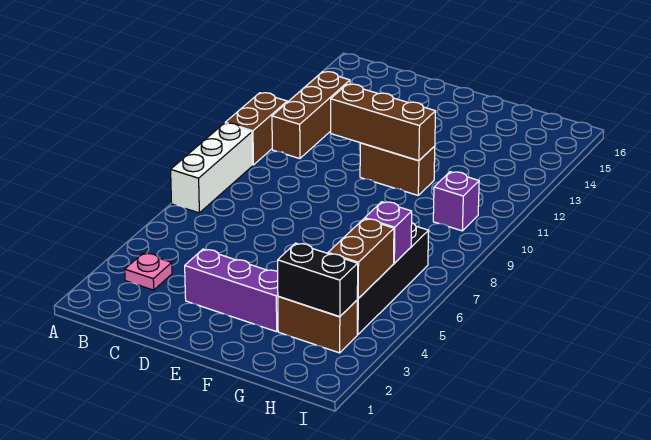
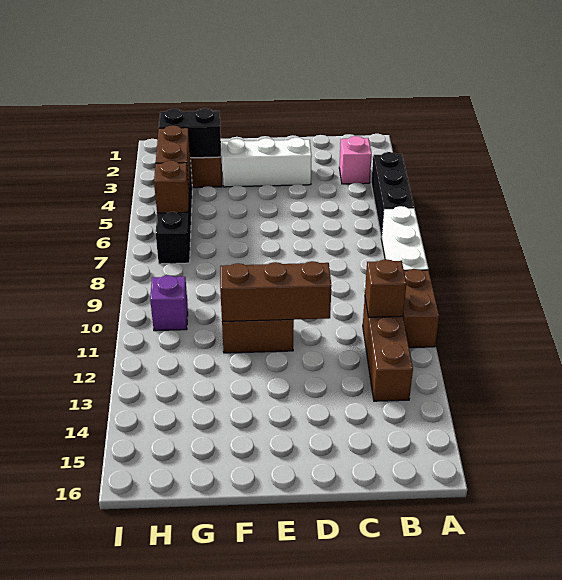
none -> black 1x3 brick [371,152,414,238]
pink 1x1 plate [125,253,172,290] -> pink 1x1 brick [339,136,372,184]
none -> brown 1x1 brick [365,259,406,317]
purple 1x3 brick [185,249,278,332] -> white 1x3 brick [222,137,312,187]
purple 1x1 brick [365,202,412,263] -> brown 1x1 brick [154,161,189,213]

